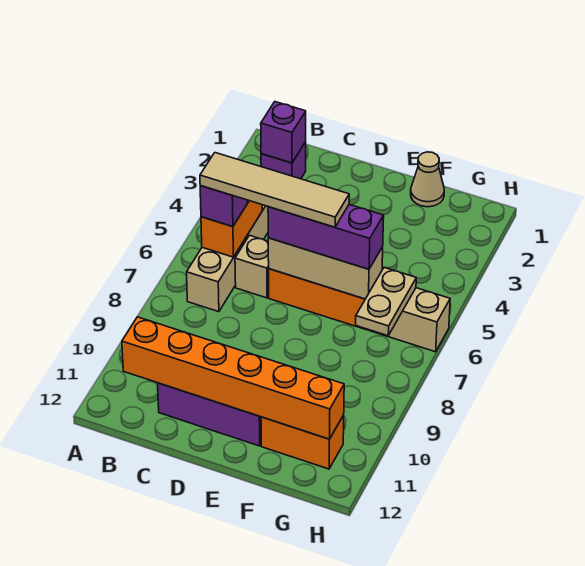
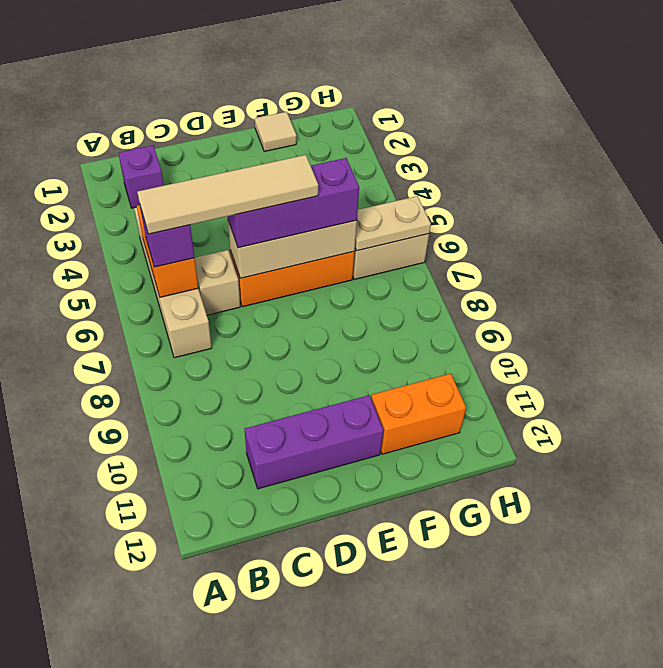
purple 1x1 brick [261,102,306,163] -> none
orange 1x6 brick [122,317,344,439] -> none
tan 1x1 cone [411,152,444,207] -> tan 1x1 tile [255,112,297,152]
tan 1x2 plate [356,267,416,336] -> tan 1x2 plate turned to [355,196,431,251]

